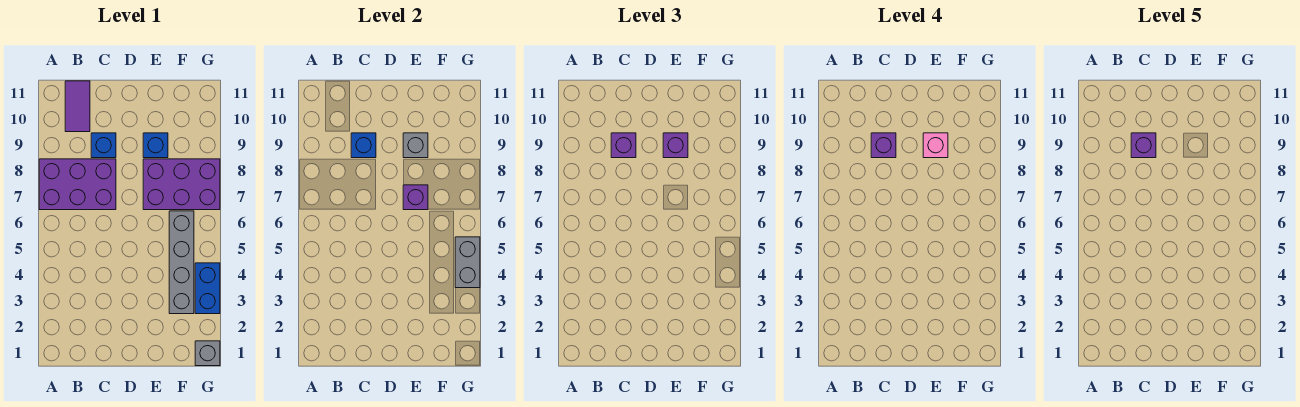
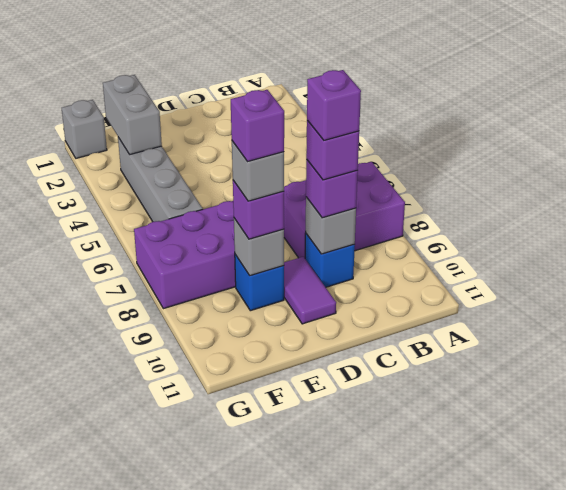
purple 1x2 tile [65,81,90,132] -> purple 1x2 tile moved to [284,257,336,324]
blue 1x1 brick [351,133,376,158] -> grey 1x1 brick [306,197,356,254]
purple 1x1 brick [403,185,428,210] -> purple 1x1 brick moved to [231,90,284,162]
pink 1x1 brick [923,133,948,158] -> grey 1x1 brick [232,141,284,201]
blue 1x2 brick [195,263,220,314] -> none
grey 1x2 brick [455,237,480,288] -> grey 1x2 brick moved to [103,75,162,154]

